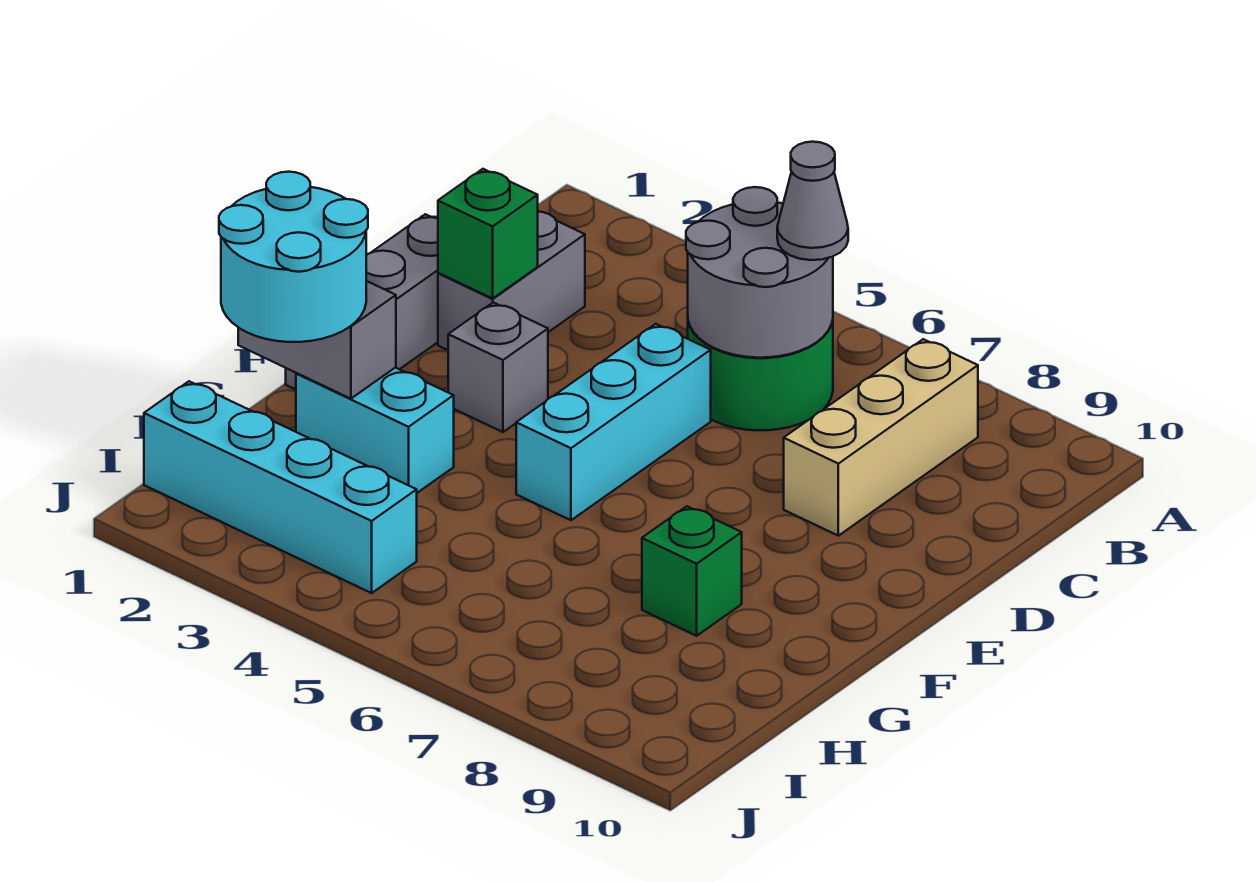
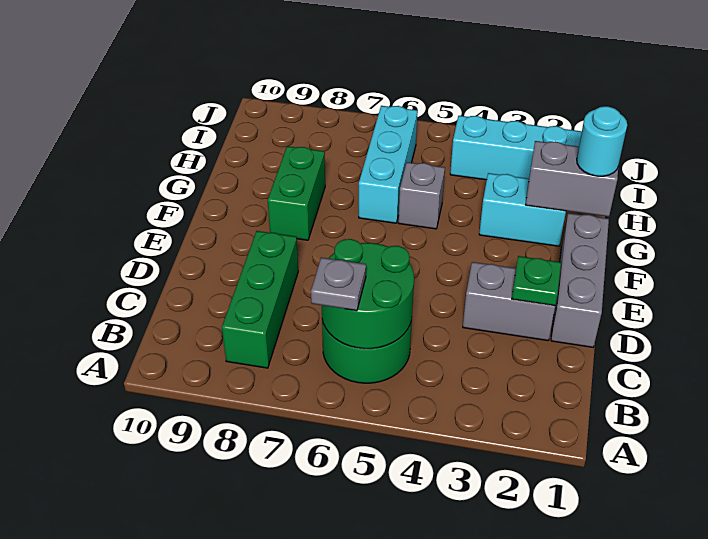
grey 2x2 round brick [686,187,833,358] -> green 2x2 round brick [322,239,414,349]
grey 1x1 cone [777,142,848,260] -> grey 1x1 plate [311,257,366,311]
tan 1x3 brick [784,339,978,536] -> green 1x3 brick [222,231,298,368]
grey 1x2 brick [438,212,585,350] -> grey 1x2 brick turned to [463,262,555,341]
green 1x1 brick [438,169,538,298] -> green 1x1 plate [512,256,561,306]
cyan 1x3 brick [516,324,711,520] -> cyan 1x3 brick moved to [359,106,418,223]
grey 1x1 brick [448,302,548,432] -> grey 1x1 brick moved to [398,162,445,229]
cyan 2x2 round brick [219,172,368,342] -> cyan 1x1 round brick [577,106,627,176]
green 1x1 brick [642,506,742,636] -> green 1x2 brick [268,146,325,240]

